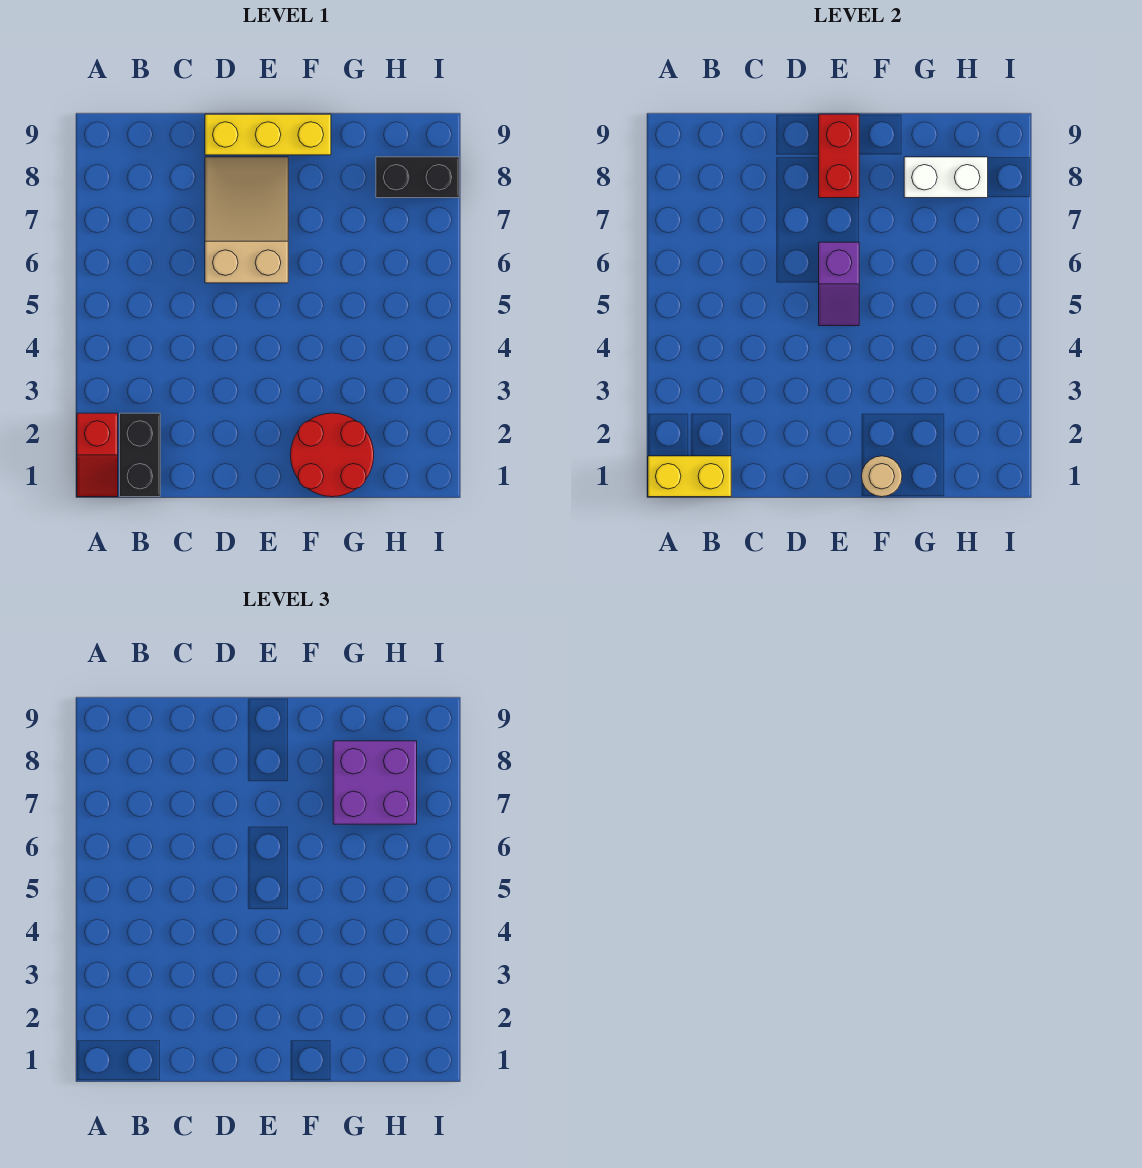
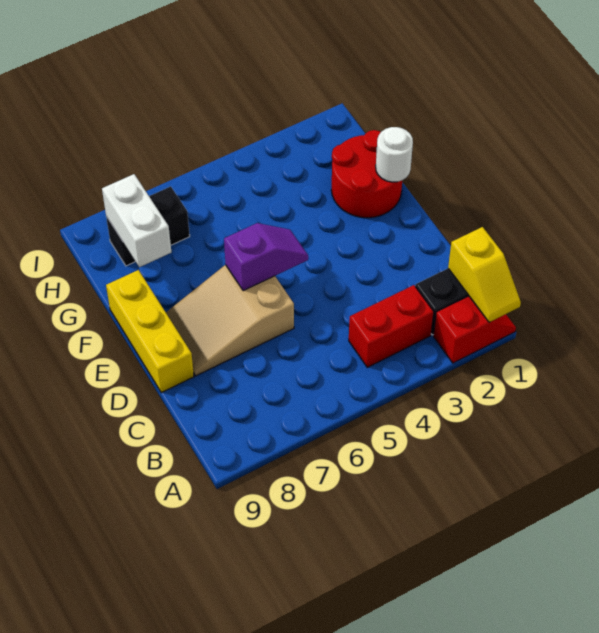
yellow 1x2 brick [648,456,731,497] -> yellow 1x2 slope [448,227,521,322]
red 1x2 brick [819,114,859,198] -> red 1x2 brick moved to [349,285,434,367]
tan 1x1 round brick [861,456,902,497] -> white 1x1 round brick [376,127,413,182]
purple 2x2 brick [333,741,417,824] -> none
black 1x2 brick [376,157,459,198] -> black 1x2 brick turned to [106,186,190,266]

